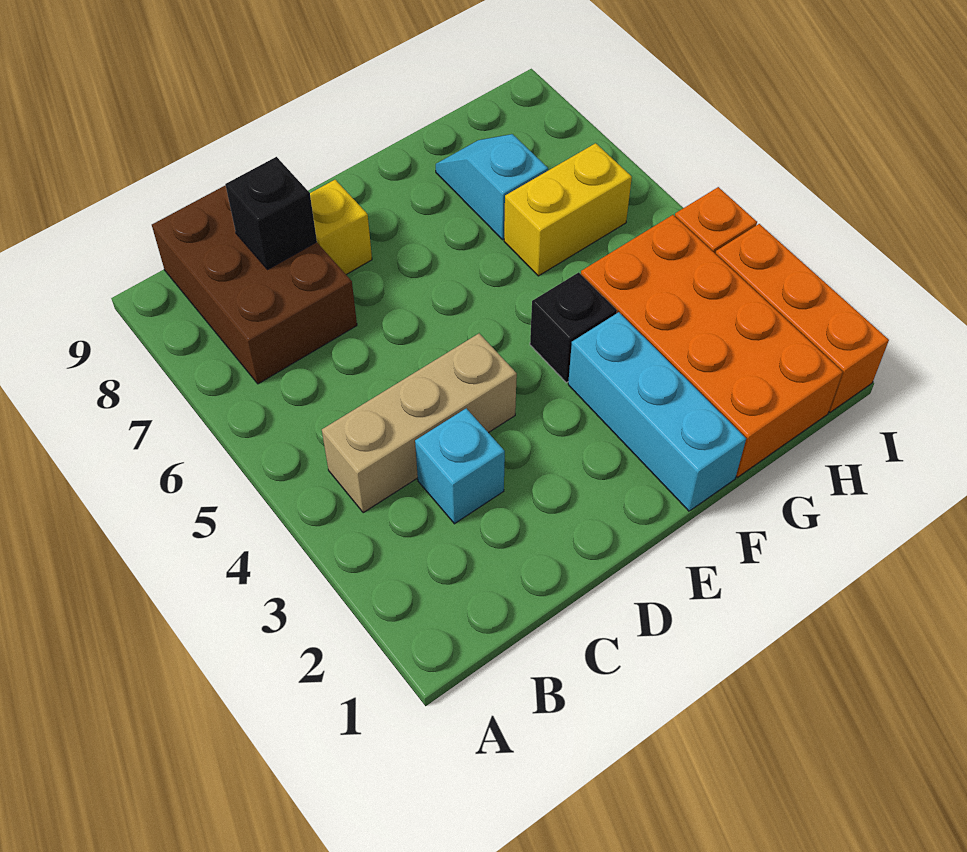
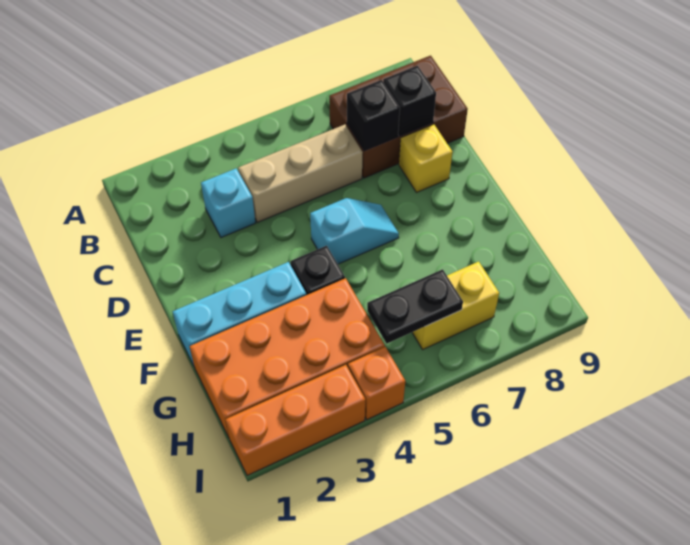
tan 1x3 brick [322,334,517,513] -> tan 1x3 brick turned to [238,125,363,222]
none -> black 1x1 brick [347,80,400,151]
yellow 1x2 brick [504,143,632,276] -> yellow 1x2 brick turned to [412,262,499,349]
cyan 1x2 slope [436,134,548,240] -> cyan 1x2 slope moved to [310,198,399,264]
none -> black 1x2 plate [367,269,463,343]

